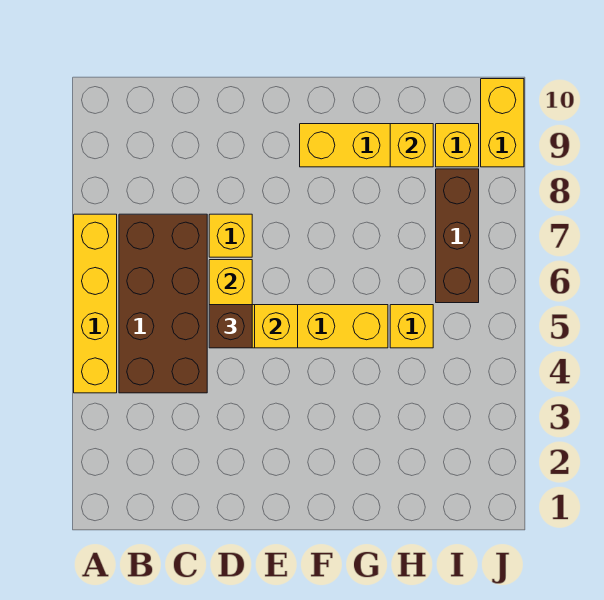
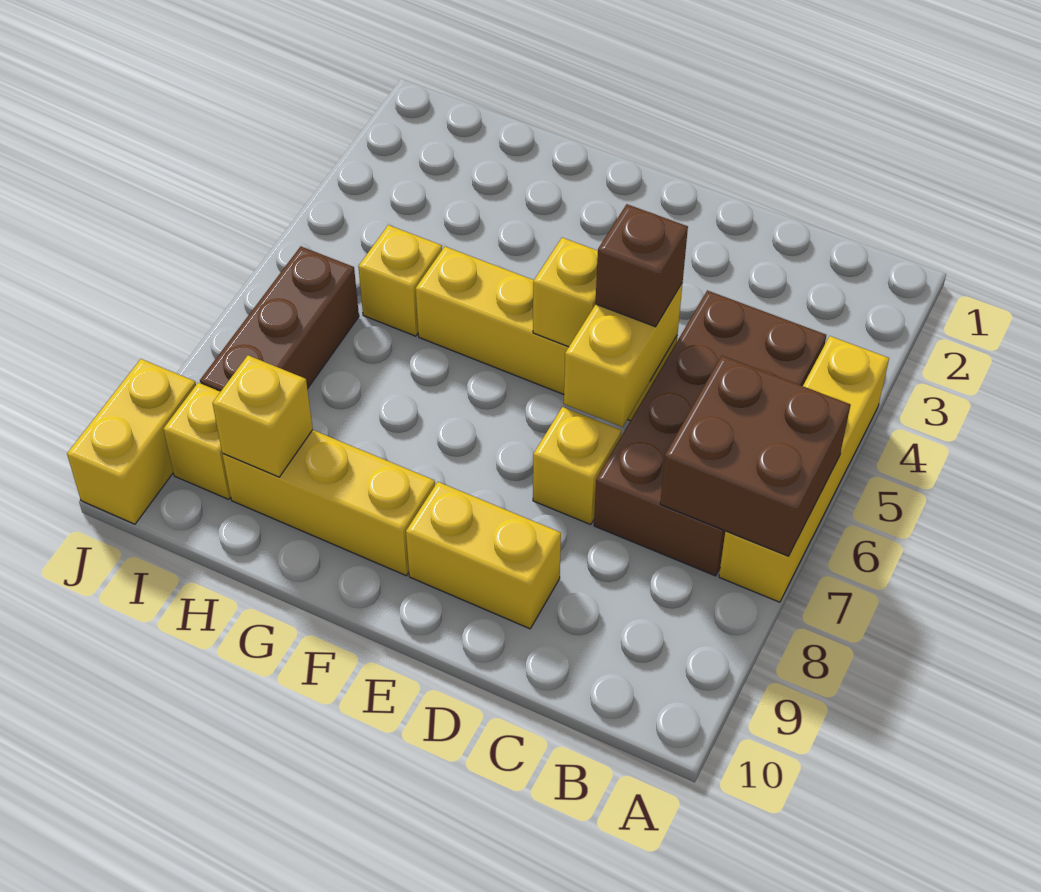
none -> brown 2x2 brick [660,356,850,556]
none -> yellow 1x2 brick [406,482,561,629]

